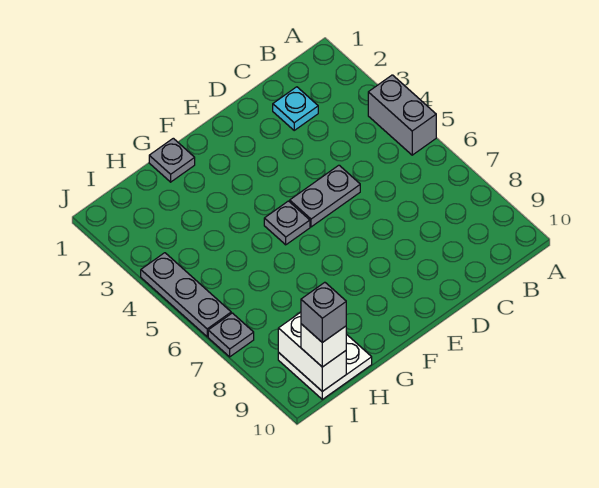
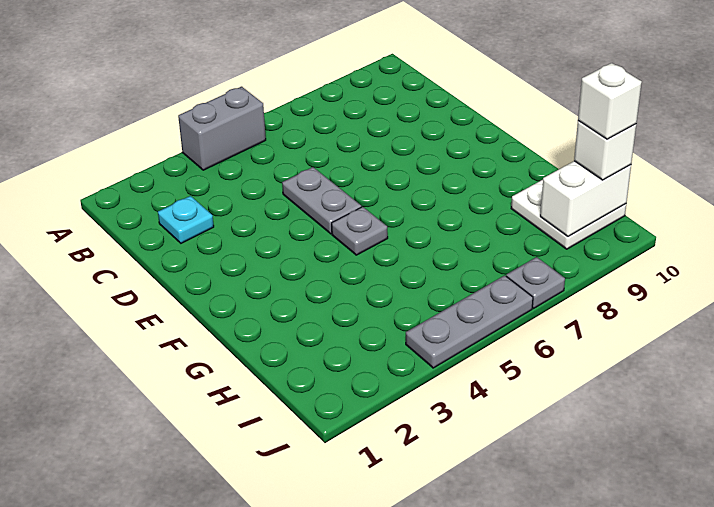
grey 1x1 plate [149,138,195,182] -> none
grey 1x1 brick [301,282,346,342] -> white 1x1 brick [578,63,642,139]

